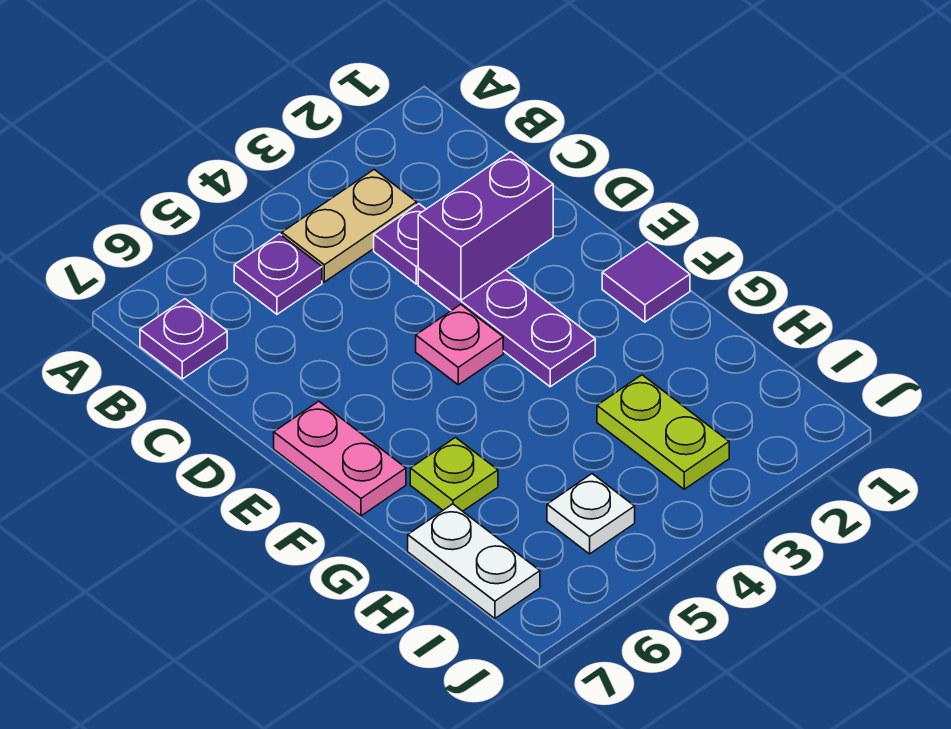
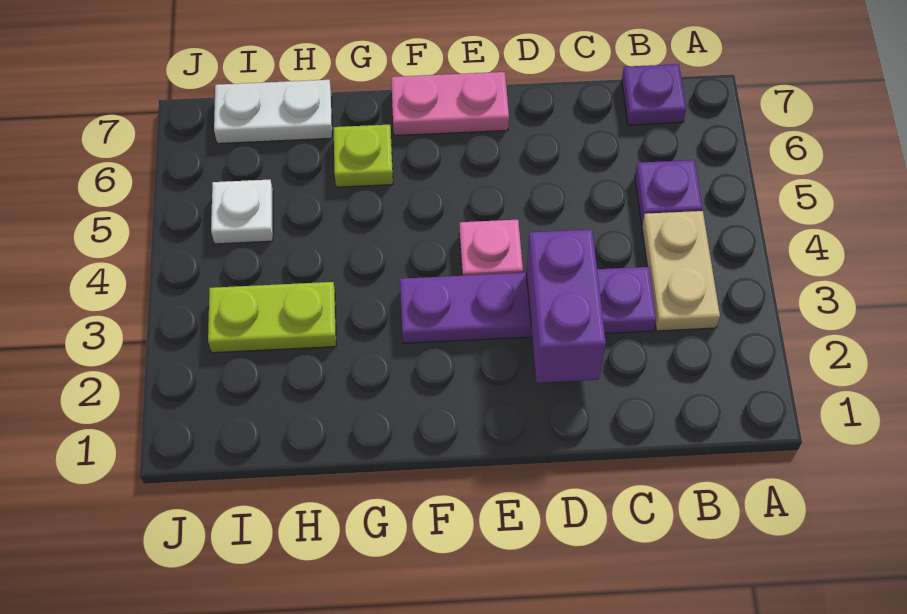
purple 1x1 tile [602,242,690,322] -> none

